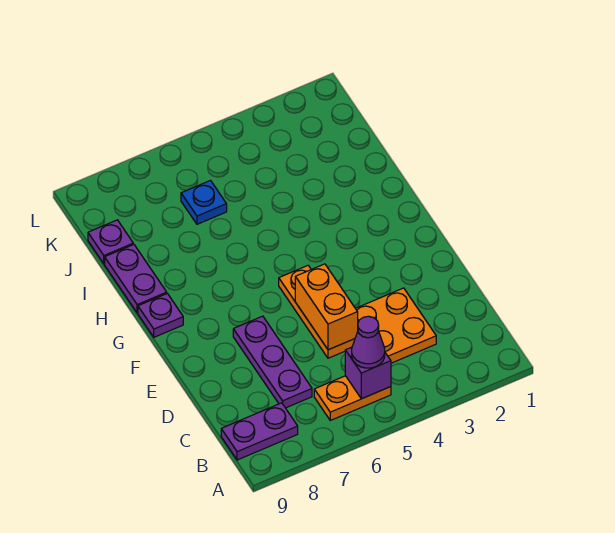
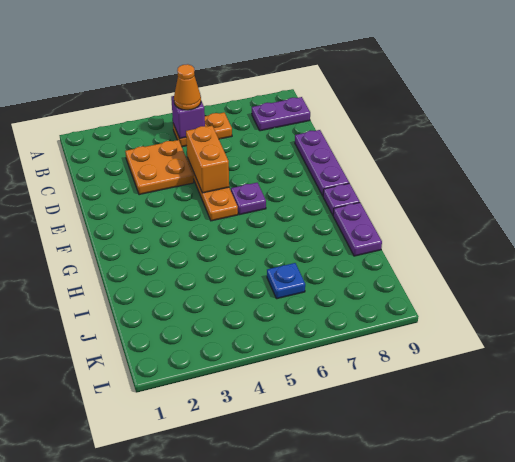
purple 1x1 cone [352,316,385,368] -> orange 1x1 cone [174,64,201,110]
purple 1x3 plate [233,316,312,408] -> purple 1x3 plate moved to [295,130,349,196]
purple 1x1 plate [88,220,133,264] -> purple 1x1 plate moved to [231,183,266,215]

